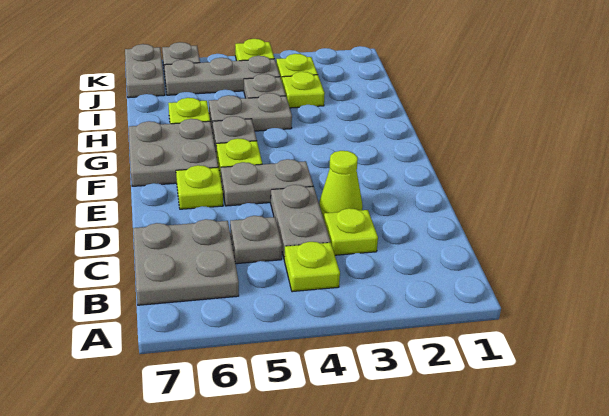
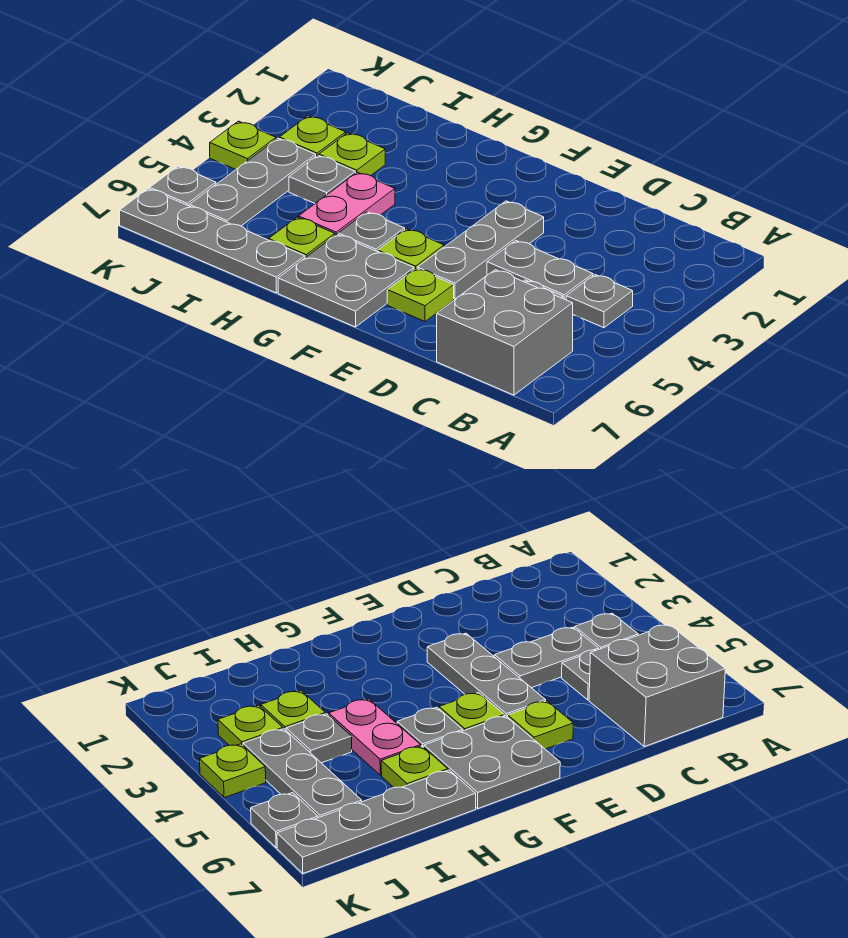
lime 1x1 plate [284,242,340,292] -> grey 1x1 plate [566,275,633,328]
grey 2x2 plate [133,219,239,305] -> grey 2x2 brick [437,270,573,395]
lime 1x1 plate [324,208,378,255] -> none
lime 1x1 cone [319,151,363,218] -> none
grey 1x2 plate [221,159,313,206] -> grey 1x3 plate [417,201,544,299]
grey 1x2 plate [209,93,292,132] -> pink 1x2 plate [299,172,395,235]
grey 1x2 plate [125,44,165,98] -> grey 1x4 plate [120,189,305,293]

